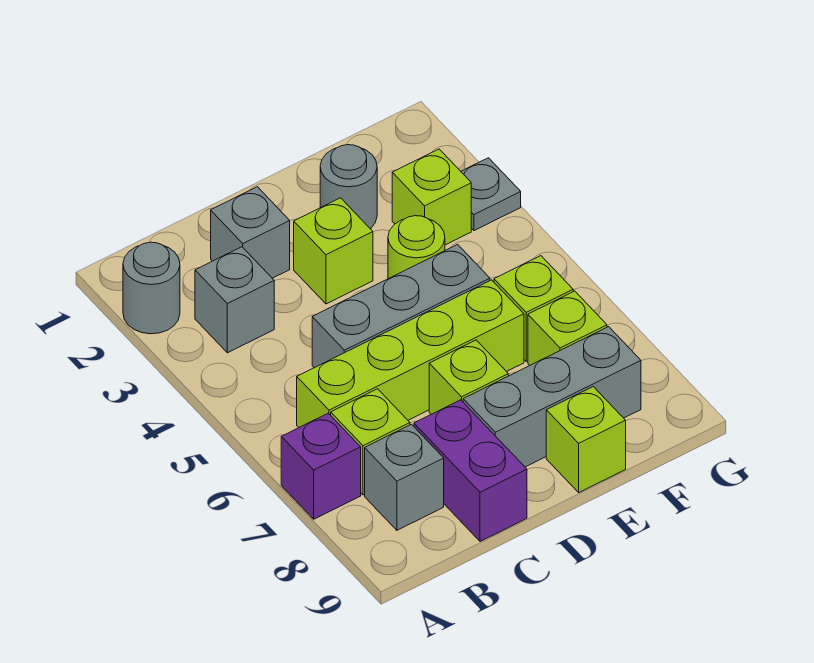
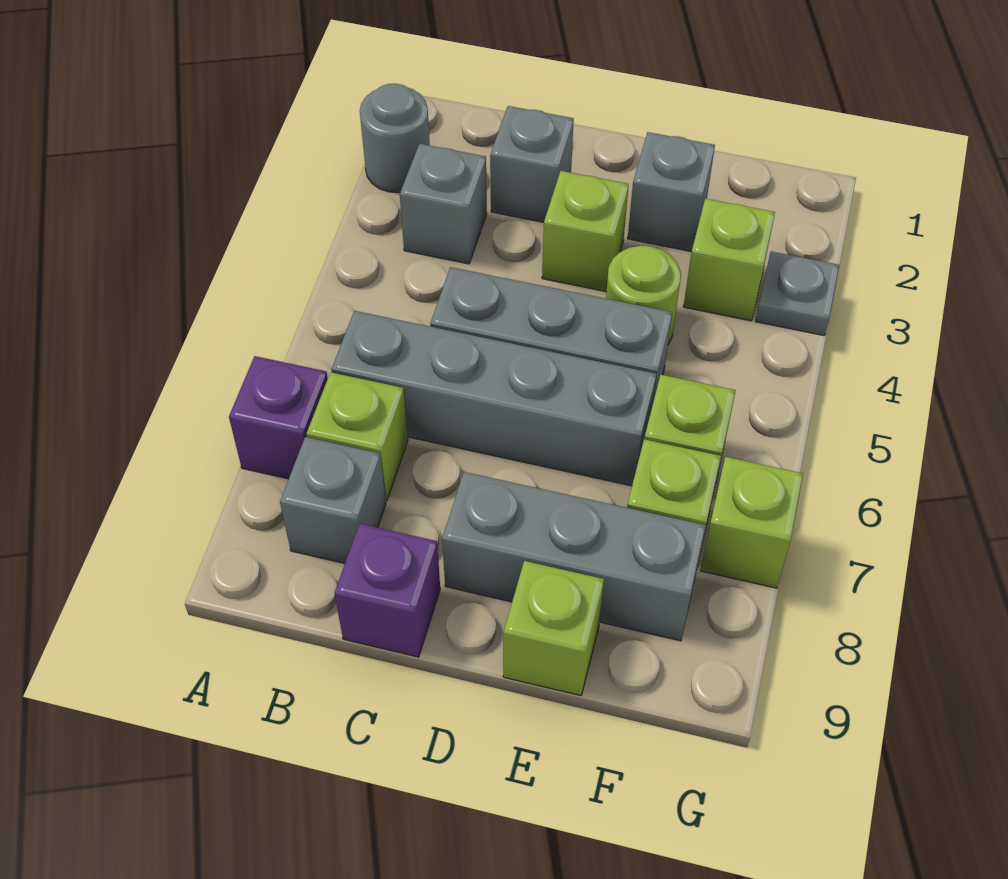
lime 1x4 brick [297,280,524,427] -> grey 1x4 brick [332,311,656,486]
purple 1x2 brick [414,400,527,541] -> purple 1x1 brick [335,524,440,657]
lime 1x1 brick [429,340,508,414] -> lime 1x1 brick moved to [701,457,803,588]
grey 1x1 round brick [320,145,377,229] -> grey 1x1 brick [628,132,715,252]

